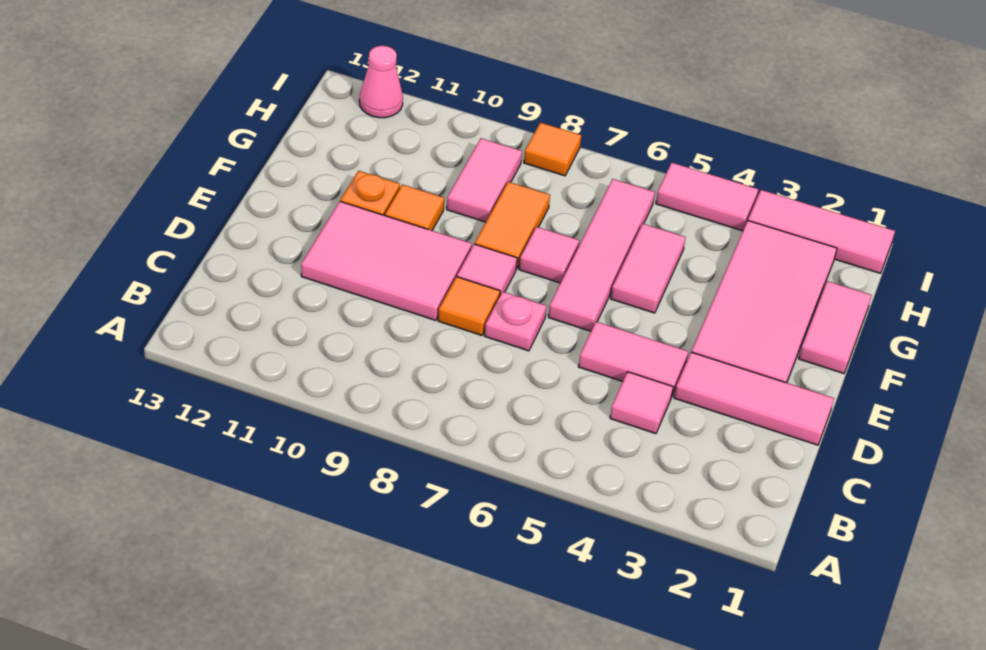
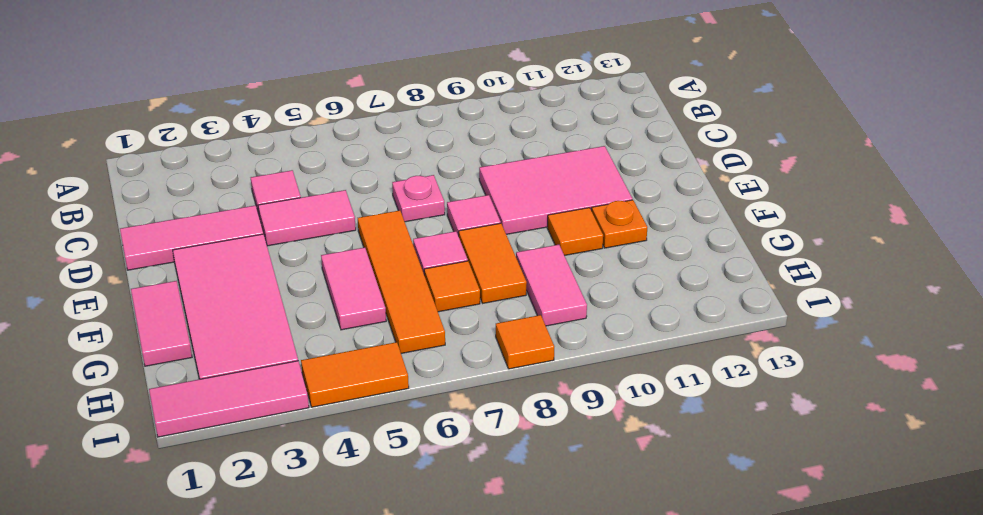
orange 1x1 tile [438,277,500,336] -> orange 1x1 tile moved to [424,261,480,312]
pink 1x4 tile [548,179,655,331] -> orange 1x4 tile [358,210,445,354]
pink 1x2 tile [656,163,758,231] -> orange 1x2 tile [301,342,409,407]
pink 1x1 cone [359,46,403,118] -> none

